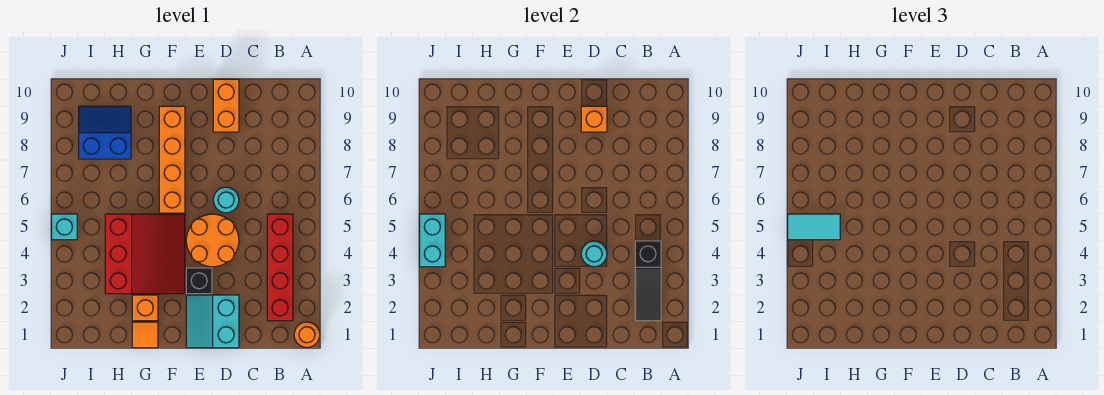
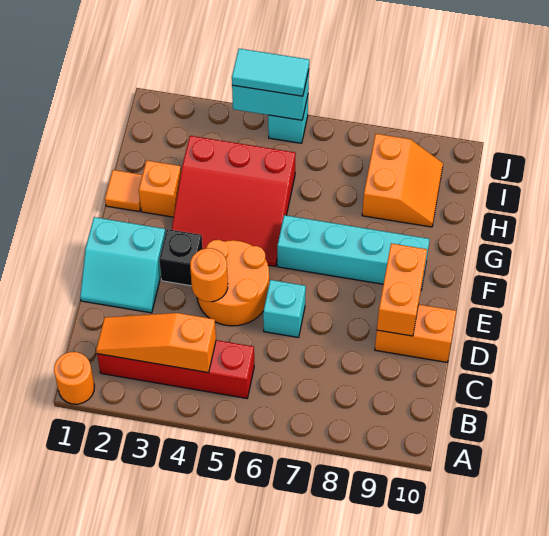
black 1x3 slope [635,241,661,321] -> orange 1x3 slope [96,313,216,373]
cyan 2x2 slope [186,295,239,348] -> cyan 2x2 slope turned to [80,217,166,313]
cyan 1x1 round brick [581,241,607,267] -> orange 1x1 round brick [190,248,228,302]
cyan 1x1 round brick [213,187,239,213] -> cyan 1x1 brick [263,280,306,337]
orange 1x1 brick [581,106,607,132] -> orange 1x2 brick [377,243,427,336]
orange 1x4 brick [159,106,185,213] -> cyan 1x4 brick [277,215,430,290]
blue 2x2 slope [79,106,131,159] -> orange 2x2 slope [362,134,443,227]
cyan 1x2 tile [788,214,840,240] -> cyan 1x2 tile turned to [232,49,309,96]

